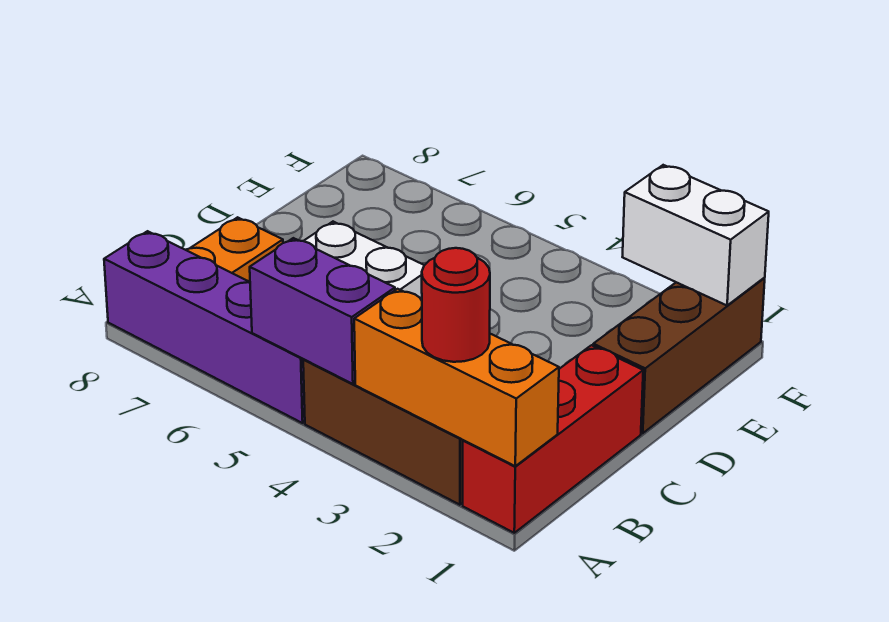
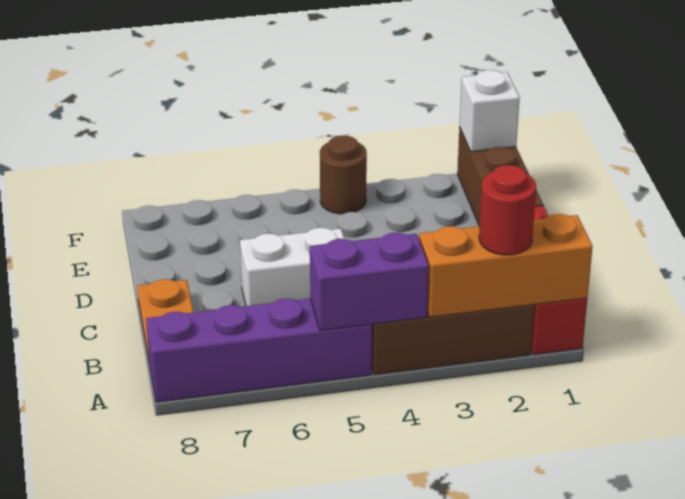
white 1x2 brick [623,165,769,305] -> white 1x1 brick [460,70,520,152]
none -> brown 1x1 round brick [320,135,367,214]

